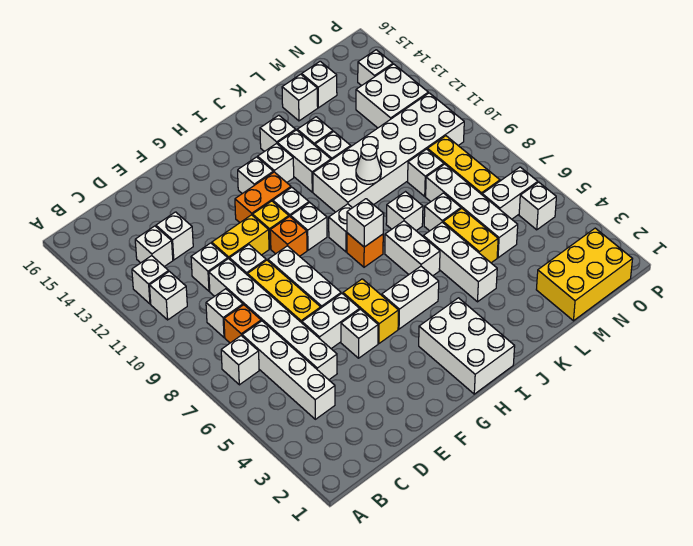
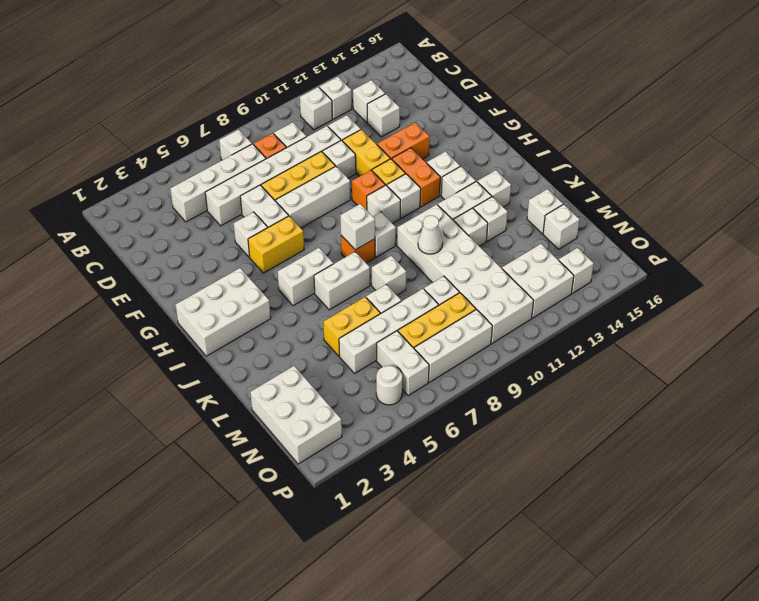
none -> orange 1x2 brick [377,122,430,159]
white 1x2 brick [382,266,439,329] -> white 1x2 brick turned to [278,248,333,306]
white 1x3 brick [423,222,497,302] -> white 1x3 brick moved to [414,310,492,382]
yellow 2x3 brick [536,228,632,321] -> white 2x3 brick [250,366,342,464]
white 1x1 brick [519,182,556,230] -> white 1x1 round brick [376,365,402,405]

